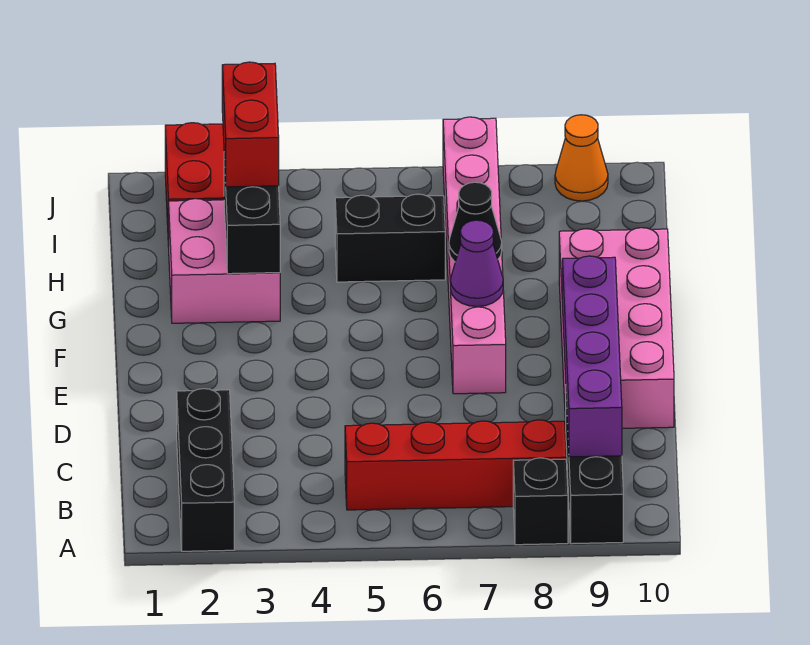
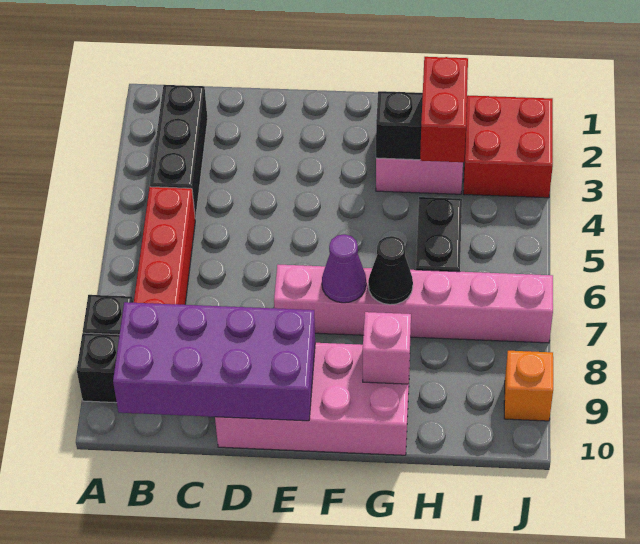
black 1x3 brick [177,389,234,551] -> black 1x3 brick turned to [150,85,208,219]
purple 1x4 brick [562,256,622,457] -> purple 2x4 brick [113,302,315,421]
none -> pink 1x1 brick [363,312,411,384]
red 1x2 brick [222,62,279,187] -> red 1x2 brick turned to [420,57,468,162]
orange 1x1 cone [555,115,608,201] -> orange 1x1 brick [504,351,553,421]

